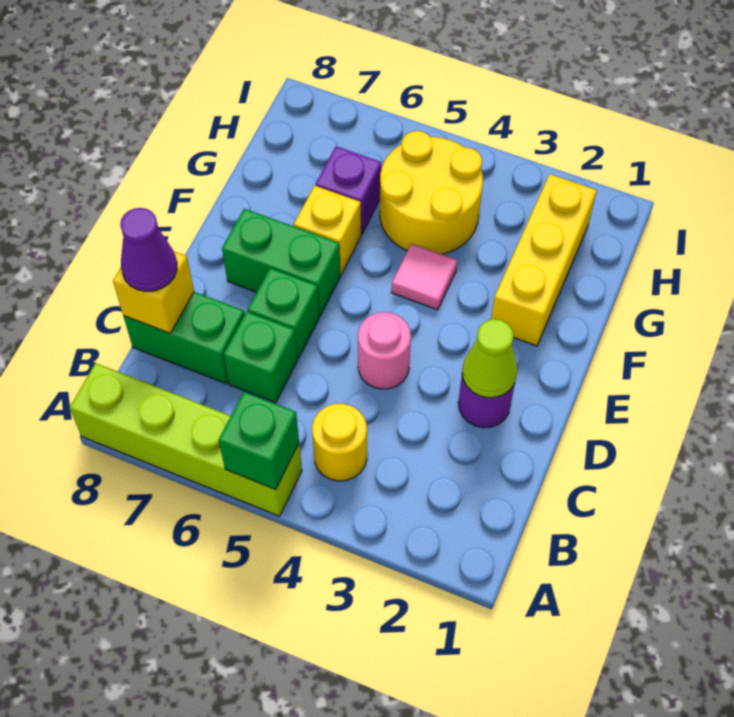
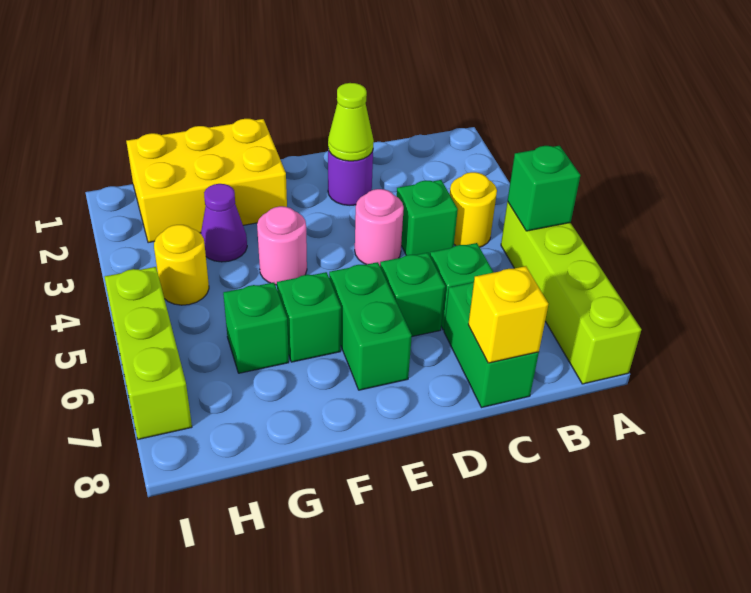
none -> green 1x1 brick [397,180,458,255]
purple 1x1 cone [120,208,177,292] -> purple 1x1 cone moved to [201,184,247,262]
yellow 1x3 brick [491,174,597,346] -> yellow 2x3 brick [126,119,287,243]
pink 1x1 tile [392,244,457,310] -> pink 1x1 round brick [257,206,307,285]
yellow 1x1 brick [294,186,361,274] -> green 1x1 brick [277,272,341,362]
yellow 2x2 round brick [380,131,483,254] -> yellow 1x1 round brick [154,225,209,305]
purple 1x1 brick [316,146,381,235] -> green 1x1 brick [223,283,289,373]
none -> lime 1x3 brick [105,267,192,439]

